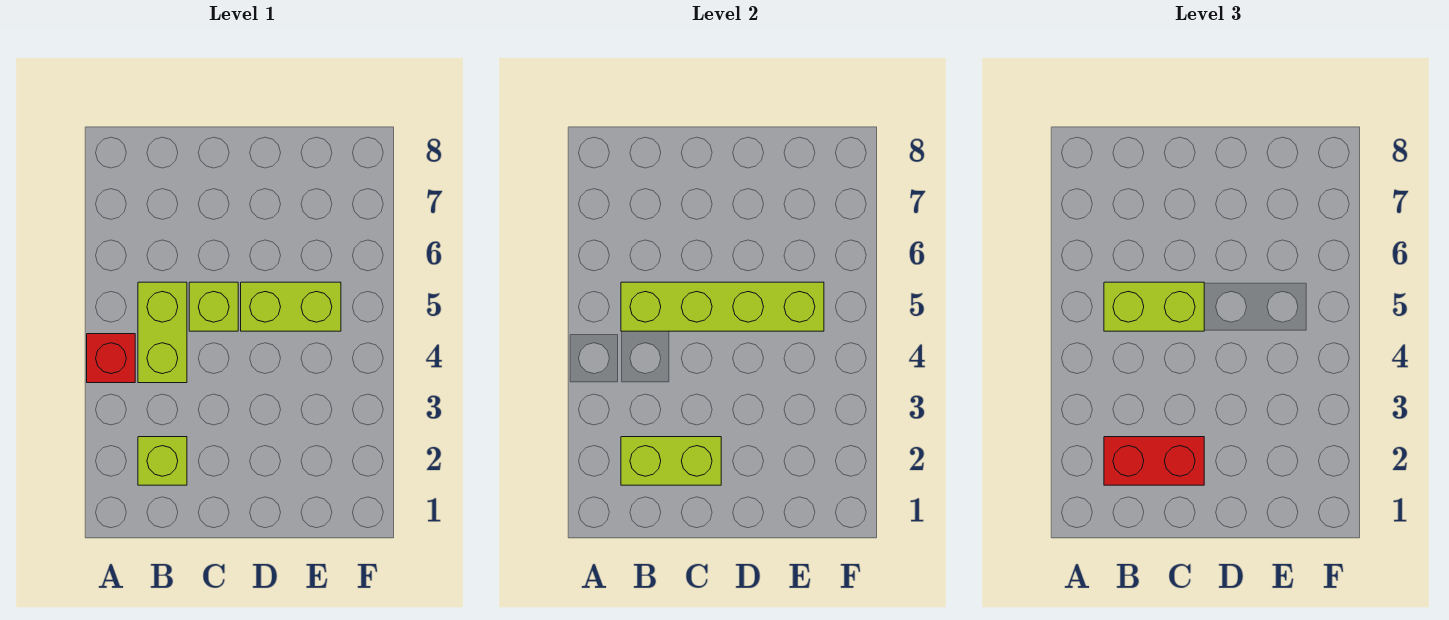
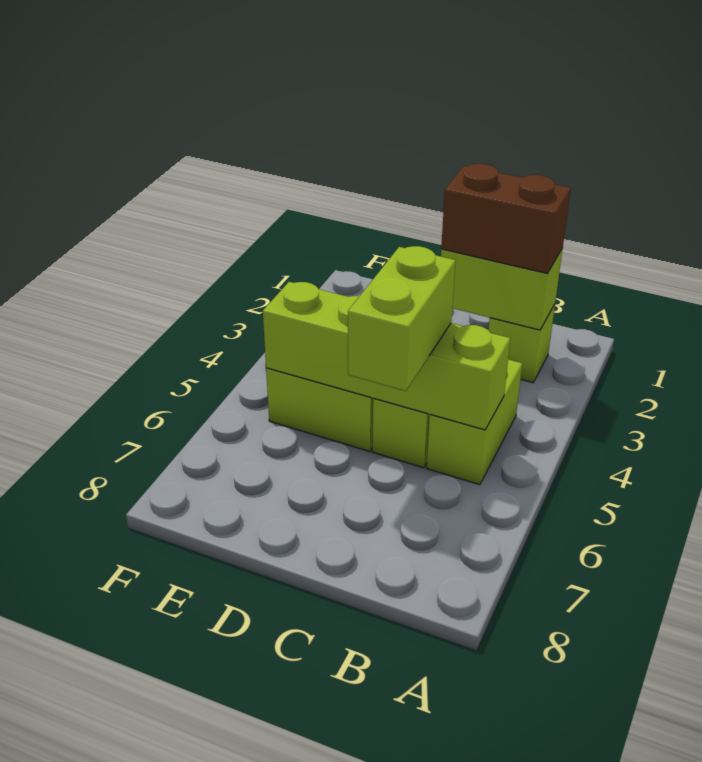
red 1x1 brick [87,334,135,383] -> none
red 1x2 brick [1104,437,1204,485] -> brown 1x2 brick [441,164,571,273]
lime 1x2 brick [1104,282,1204,331] -> lime 1x2 brick turned to [348,246,456,391]

